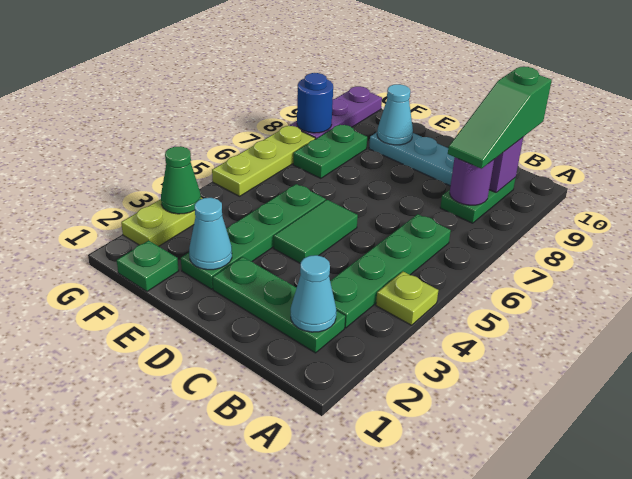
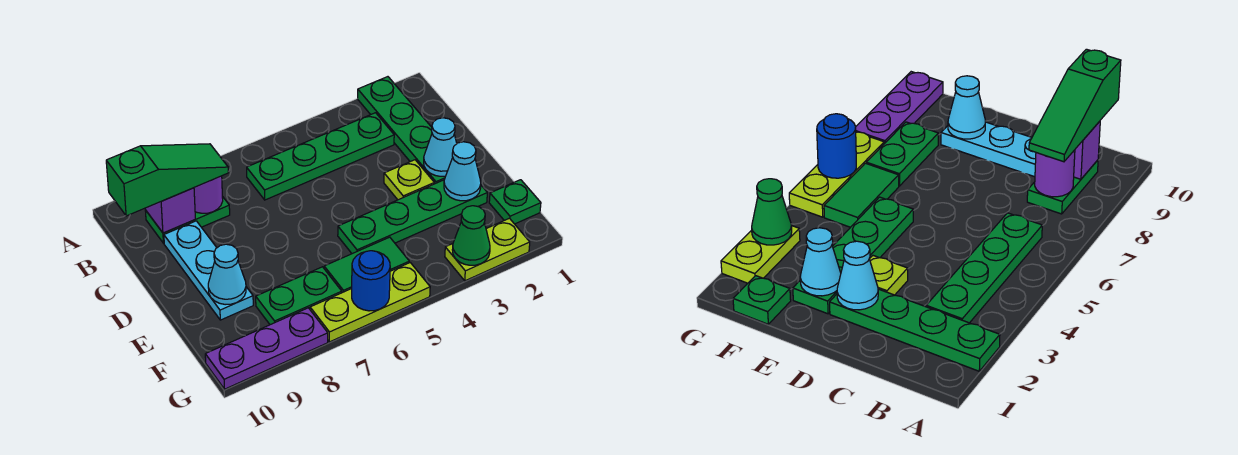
lime 1x1 plate [376,272,438,325] -> lime 1x1 plate moved to [384,160,434,200]
green 1x3 plate [213,257,345,353] -> green 1x4 plate [358,77,445,184]
cyan 1x1 cone [291,255,336,332] -> cyan 1x1 cone moved to [424,118,457,176]
green 1x2 tile [274,200,358,263] -> green 1x2 tile moved to [324,237,409,293]
blue 1x1 round brick [297,73,333,133] -> blue 1x1 round brick moved to [352,251,390,311]

